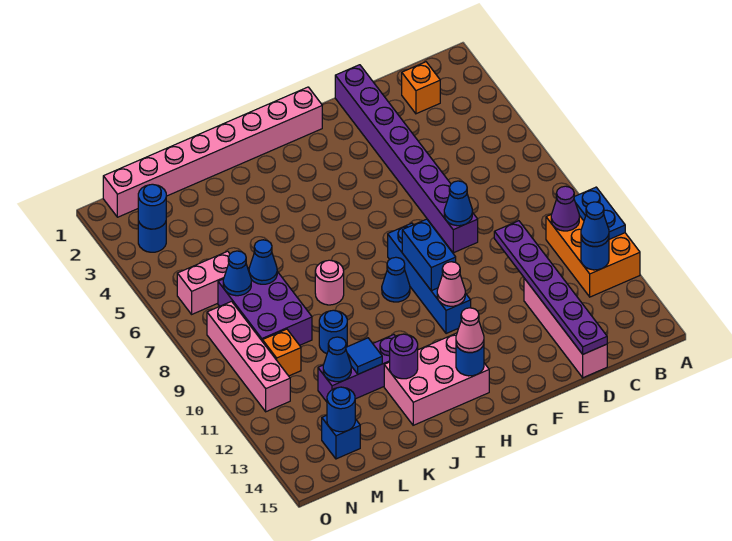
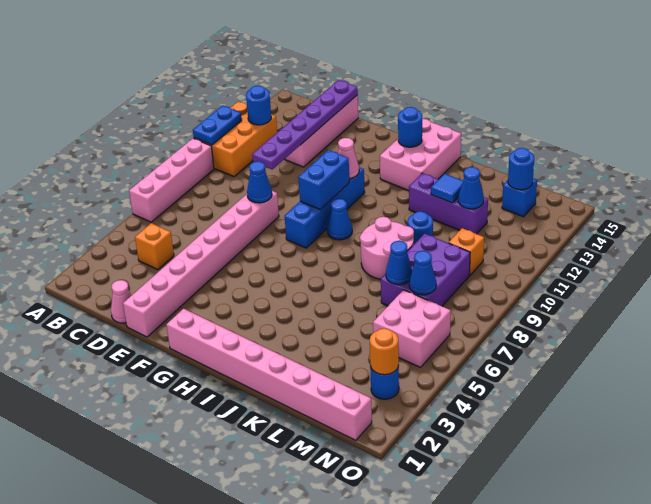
purple 1x1 cone [551,186,579,231] -> none
blue 1x1 cone [581,202,609,246] -> none
orange 1x1 brick [402,62,440,114] -> orange 1x1 brick moved to [135,223,174,270]
purple 1x8 brick [335,65,478,253] -> pink 1x8 brick [123,191,279,337]
pink 2x3 brick [384,333,489,425] -> pink 2x3 brick turned to [380,119,461,191]
pink 1x1 cone [456,308,484,352] -> pink 1x1 cone moved to [111,280,131,323]
pink 1x1 round brick [315,260,344,305] -> pink 2x2 round brick [360,217,414,279]
purple 1x1 round brick [390,334,418,379] -> none
pink 1x2 brick [177,251,230,314] -> pink 2x2 brick [373,290,451,367]
blue 1x1 round brick [138,184,166,229] -> orange 1x1 round brick [370,328,399,375]
pink 1x4 brick [207,301,290,412] -> pink 1x4 brick moved to [129,138,214,222]

